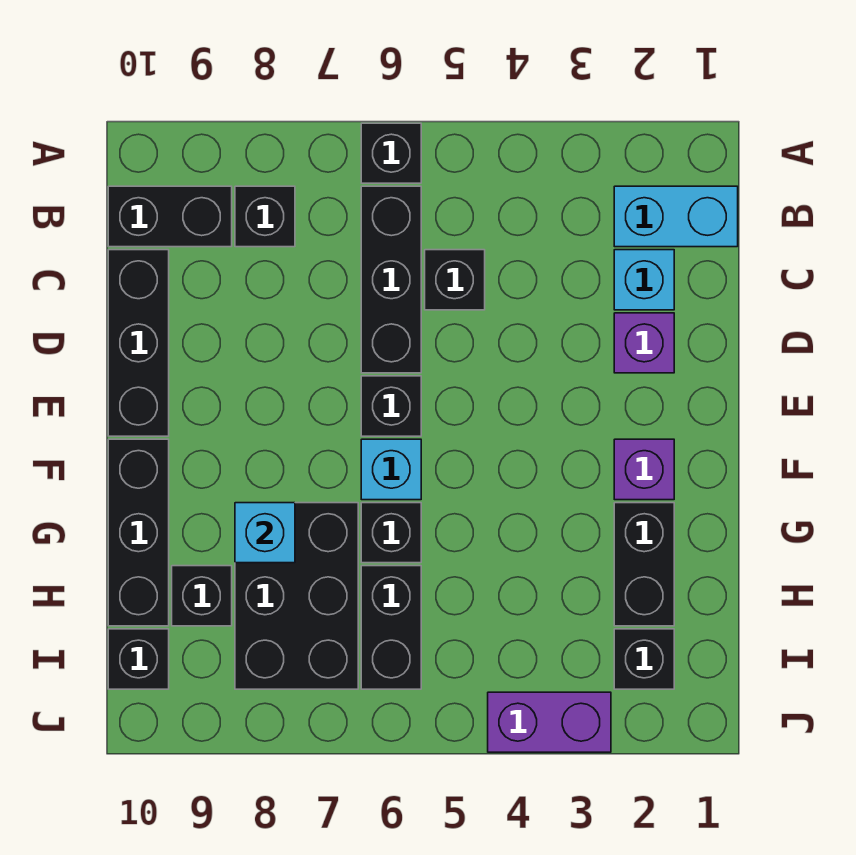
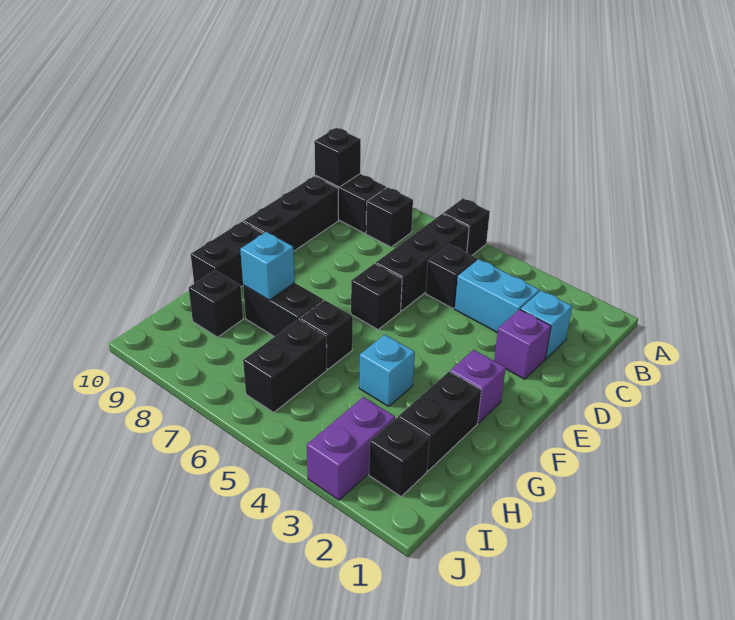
cyan 1x2 brick [614,186,738,247] -> cyan 1x2 brick moved to [455,259,539,333]
cyan 1x1 brick [361,439,421,500] -> cyan 1x1 brick moved to [359,335,415,406]
black 1x3 brick [108,439,169,626] -> black 1x2 brick [191,222,264,287]
black 2x3 brick [235,503,358,689] -> black 1x2 brick [243,283,323,337]
black 1x1 brick [108,629,169,689] -> black 1x1 brick moved to [314,128,361,187]
purple 1x2 brick [488,692,611,752] -> purple 1x2 brick turned to [307,397,395,500]

